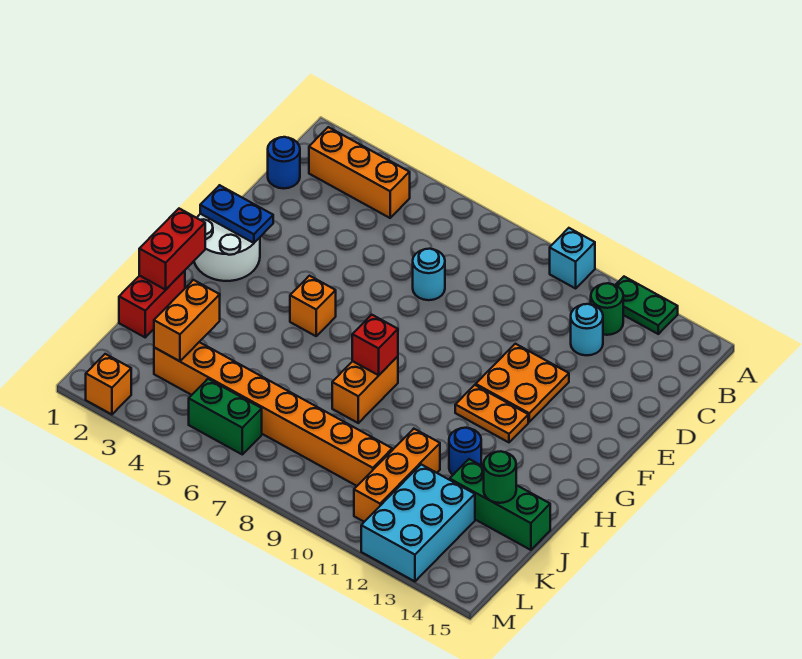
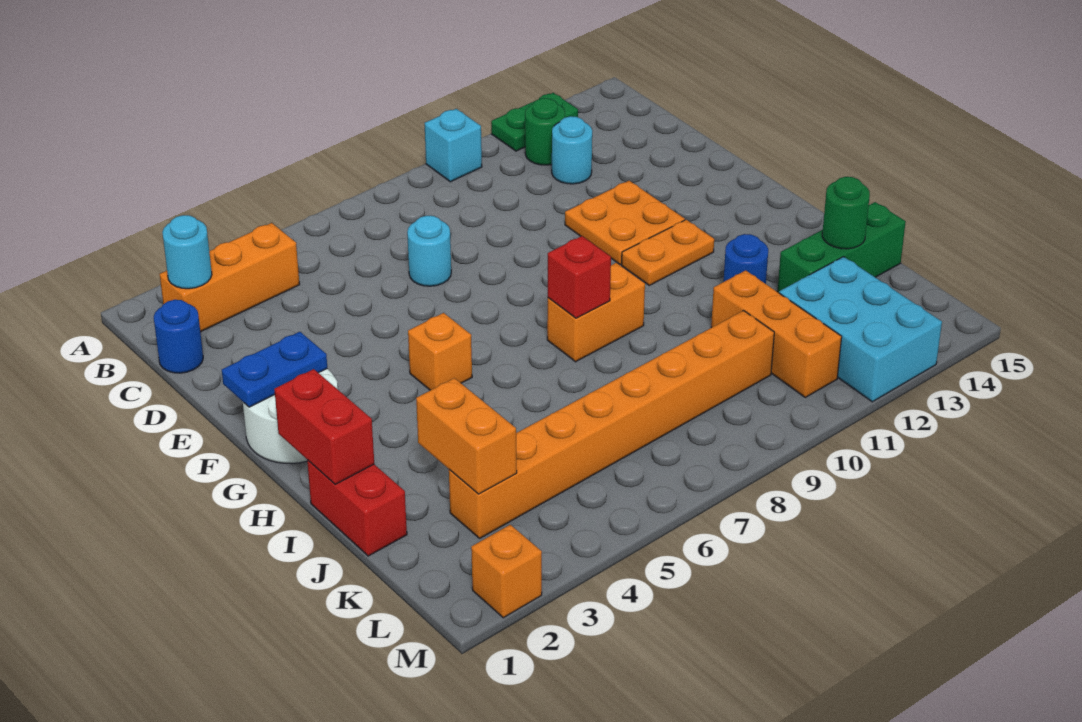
none -> cyan 1x1 round brick [162,215,212,289]
orange 1x2 brick [332,356,398,423] -> orange 1x2 brick turned to [547,263,645,362]
green 1x2 brick [189,379,262,454] -> none

